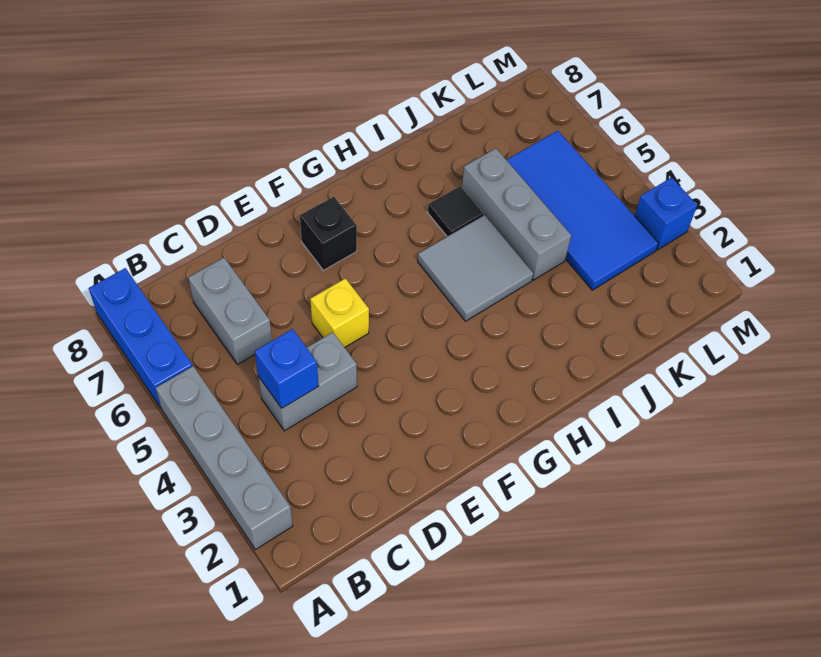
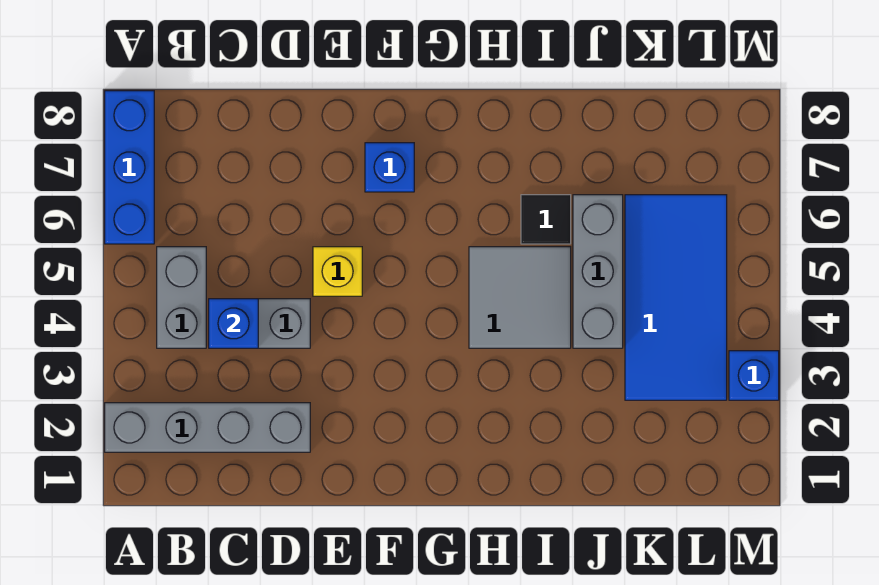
grey 1x4 brick [156,366,293,549] -> grey 1x4 brick turned to [105,403,310,452]
grey 1x2 brick [188,258,272,364] -> grey 1x2 brick moved to [157,247,206,348]
black 1x1 brick [300,197,357,270] -> blue 1x1 brick [365,143,414,192]

